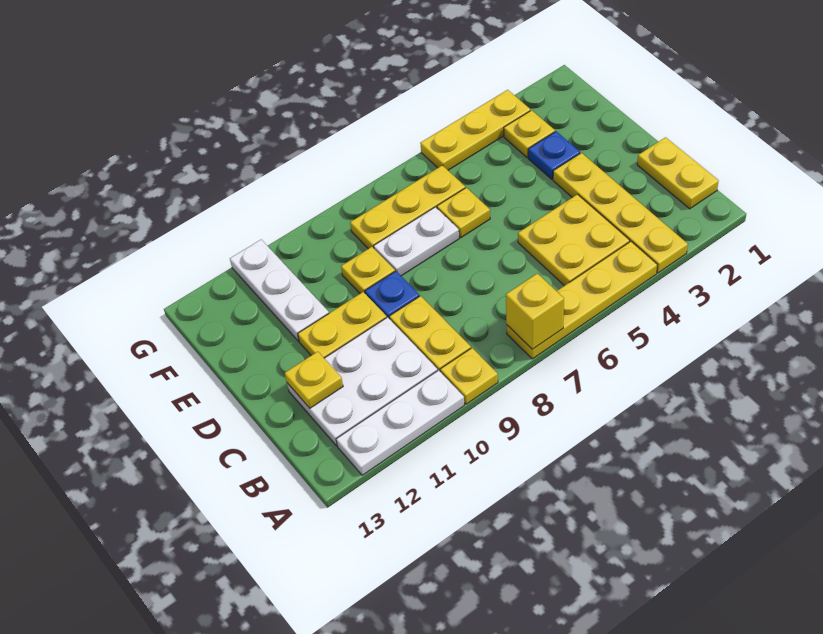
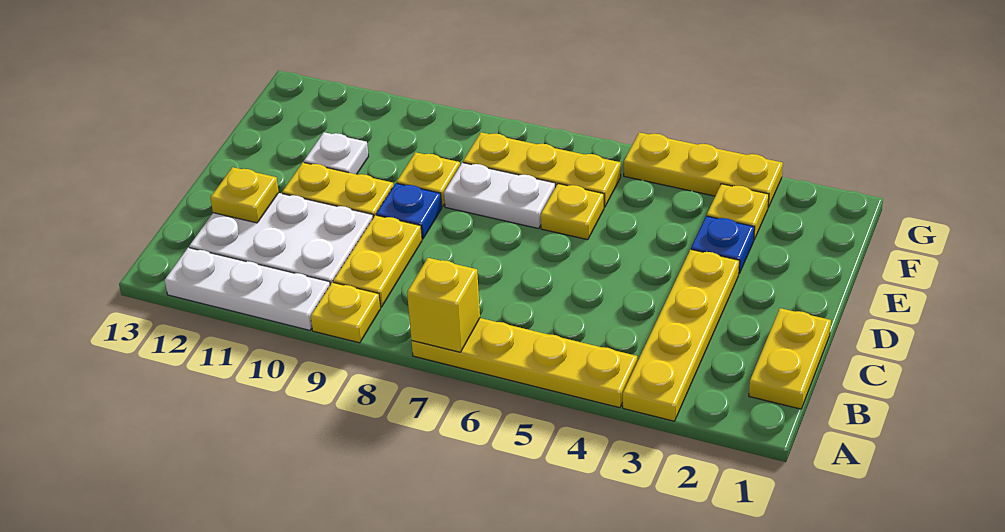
yellow 2x2 plate [518,194,630,286] -> none
white 1x3 plate [230,240,329,341] -> white 1x1 plate [304,132,369,174]

